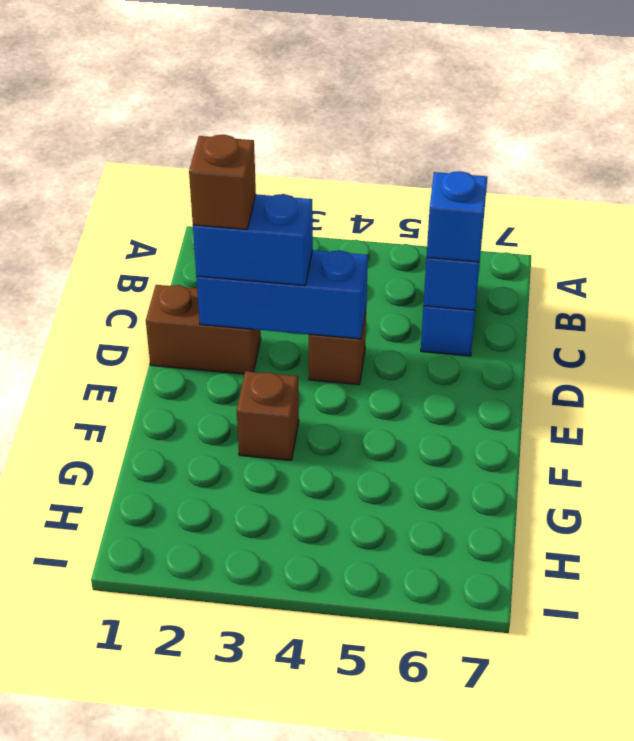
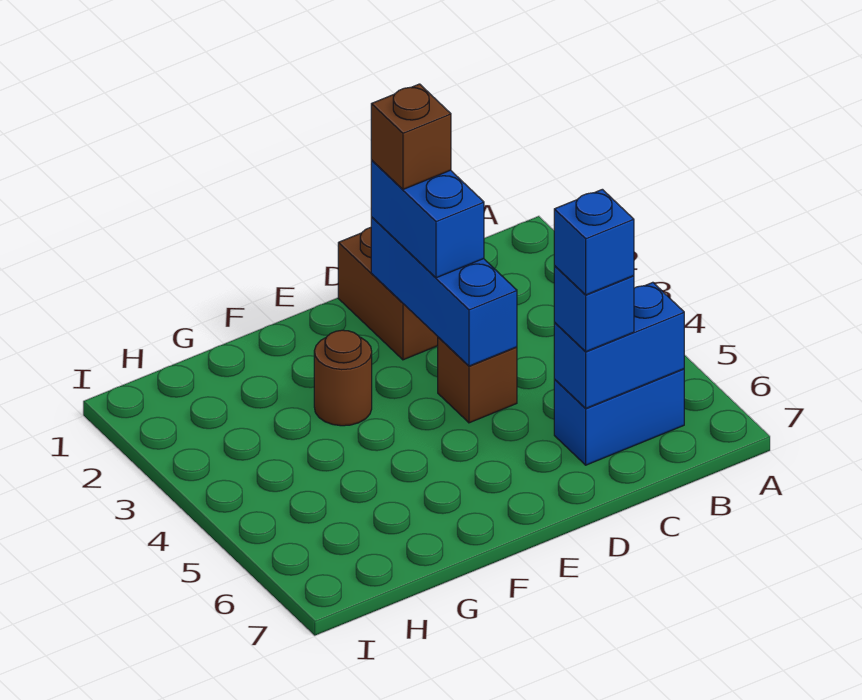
none -> blue 1x1 brick [554,189,634,295]
brown 1x1 brick [237,371,299,460] -> brown 1x1 round brick [314,330,372,426]

